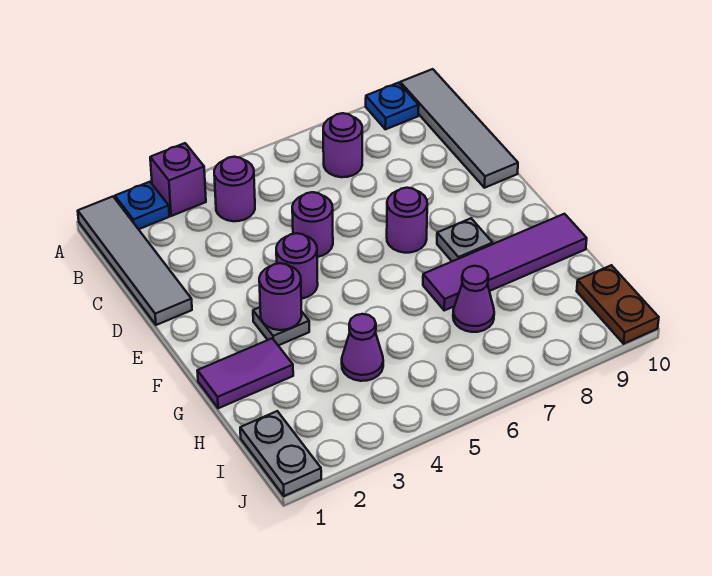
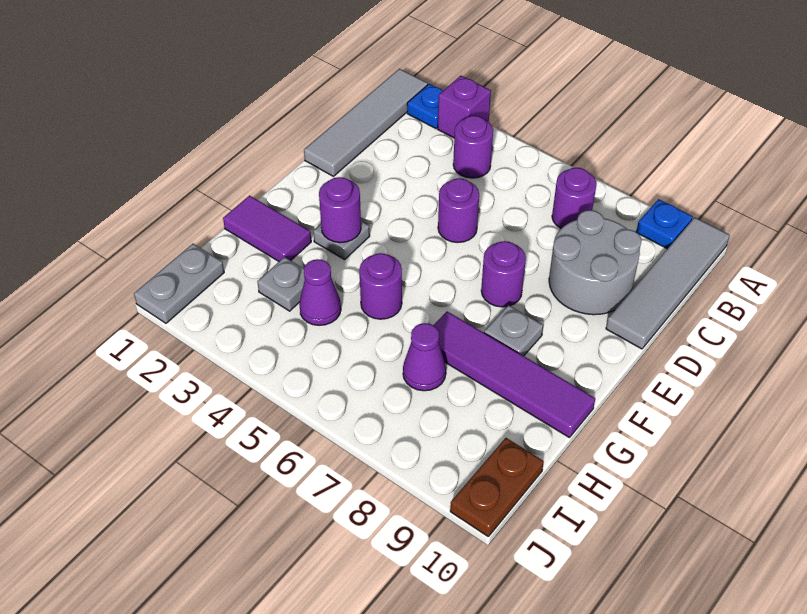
none -> grey 2x2 round brick [549,210,642,315]
purple 1x1 round brick [276,233,318,299] -> purple 1x1 round brick moved to [359,253,402,319]
none -> grey 1x1 plate [257,257,305,311]

